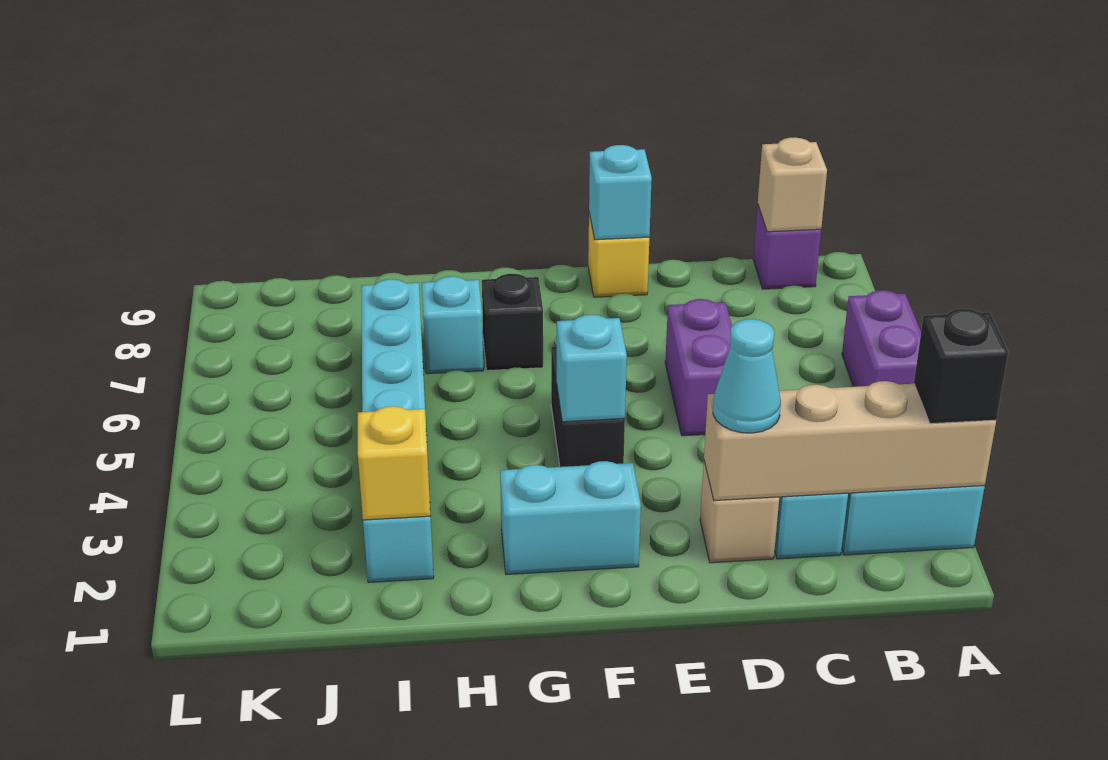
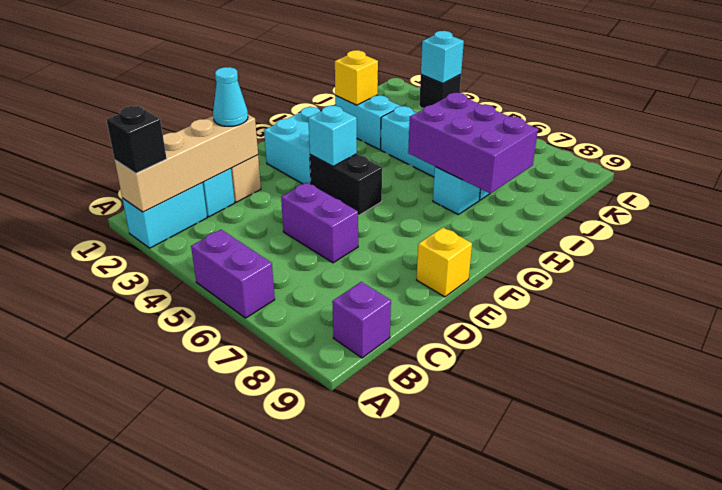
tan 1x1 brick [758,137,827,232] -> none
cyan 1x1 brick [589,145,652,240] -> cyan 1x1 brick moved to [421,31,464,84]
cyan 1x2 brick [500,461,641,575] -> cyan 2x2 brick [264,107,320,184]
black 1x1 brick [482,274,543,371] -> black 1x1 brick moved to [419,75,461,108]
none -> purple 2x3 brick [408,93,538,193]

